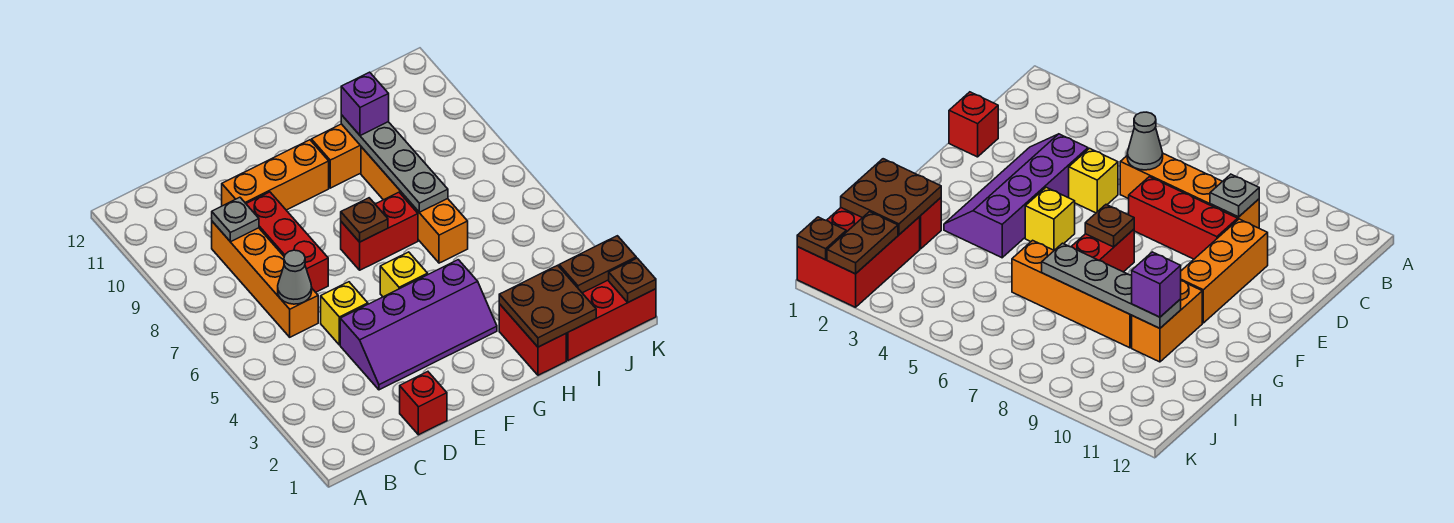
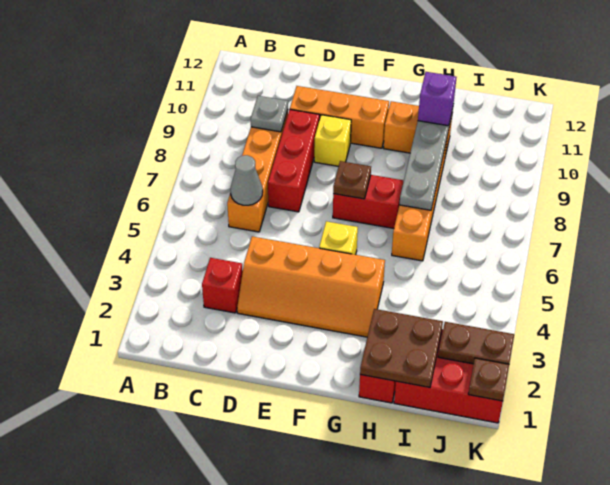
red 1x1 brick [400,372,447,435] -> red 1x1 brick moved to [202,258,243,313]
purple 2x4 slope [340,260,497,390] -> orange 2x4 slope [237,236,385,337]
yellow 1x1 brick [321,282,368,345] -> yellow 1x1 brick moved to [314,115,351,166]

